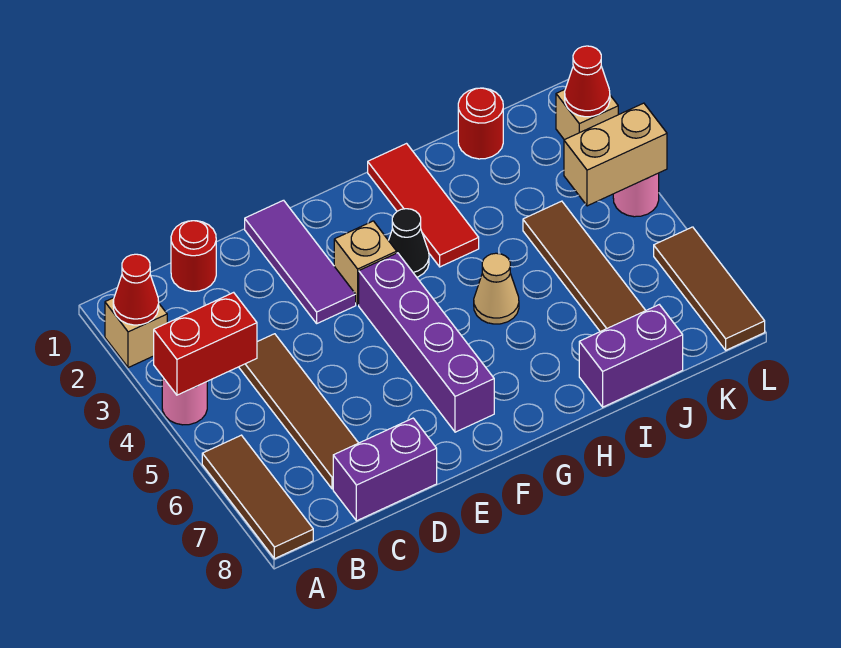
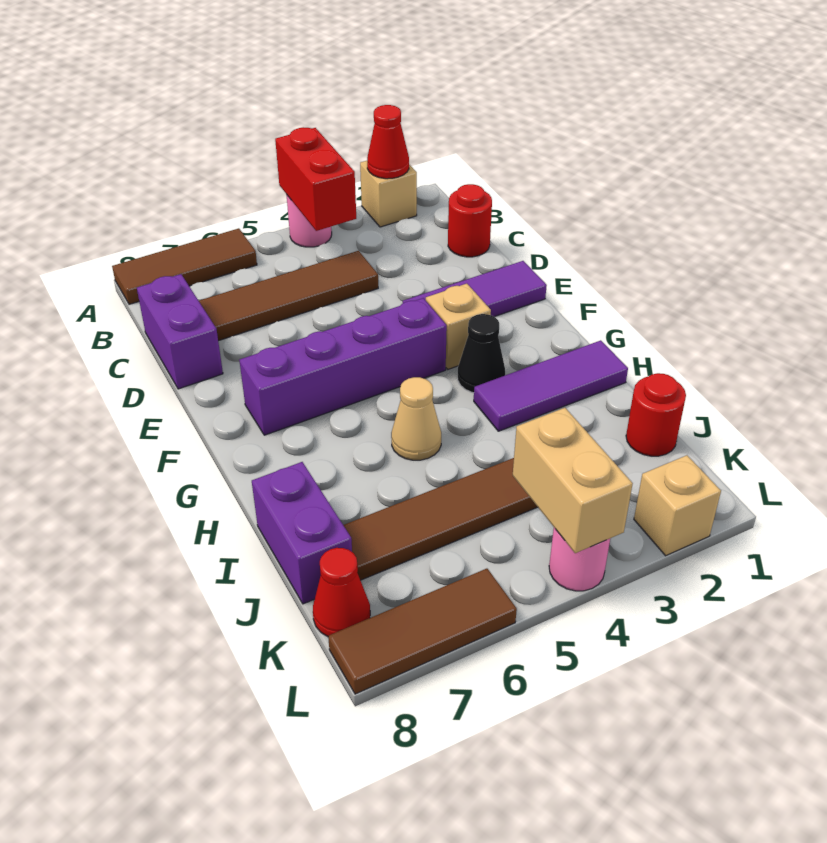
red 1x3 tile [368,144,479,267] -> purple 1x3 tile [474,340,628,431]
red 1x1 cone [565,46,610,117] -> red 1x1 cone moved to [313,548,370,637]

